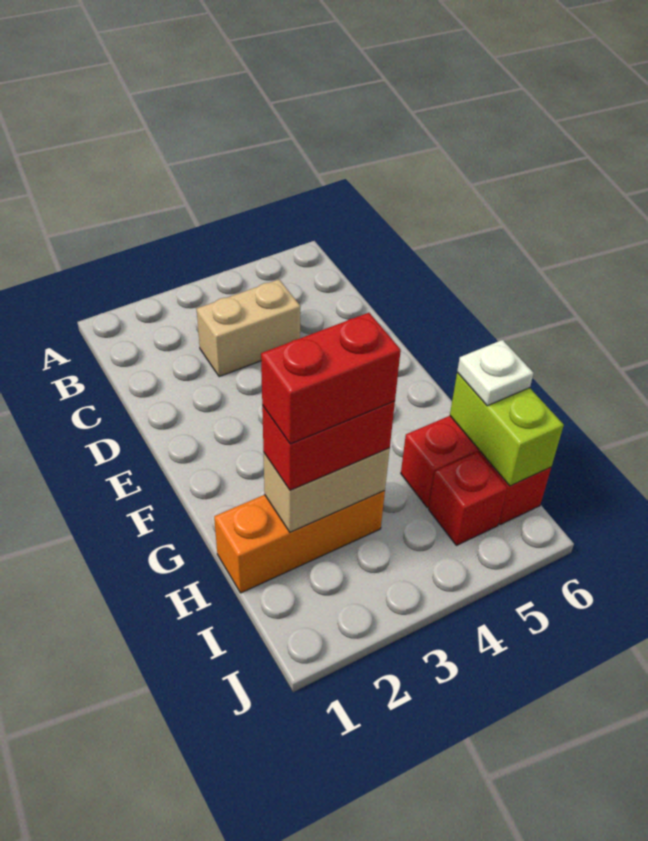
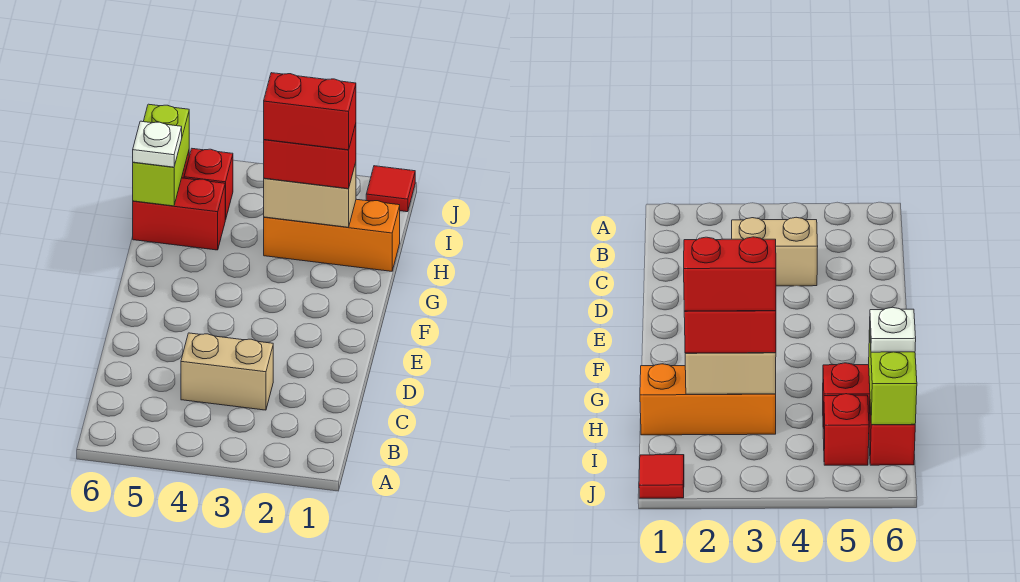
none -> red 1x1 tile [366,166,415,212]

